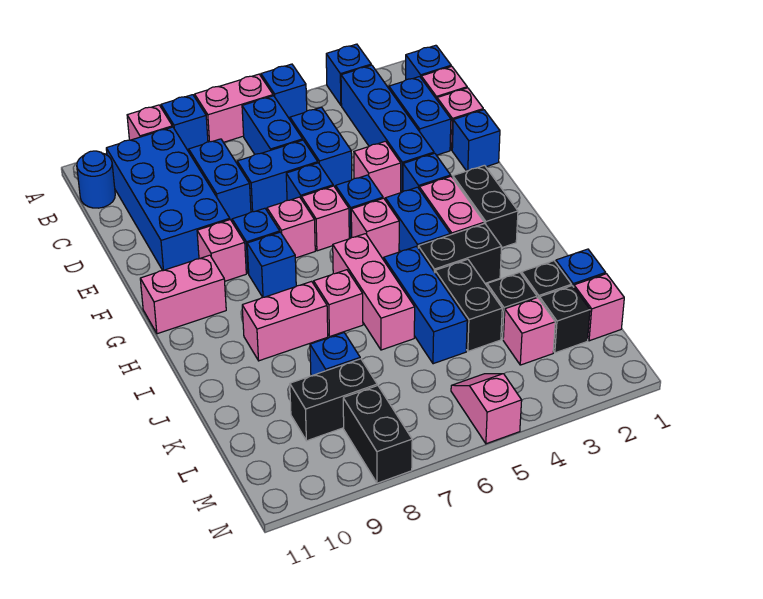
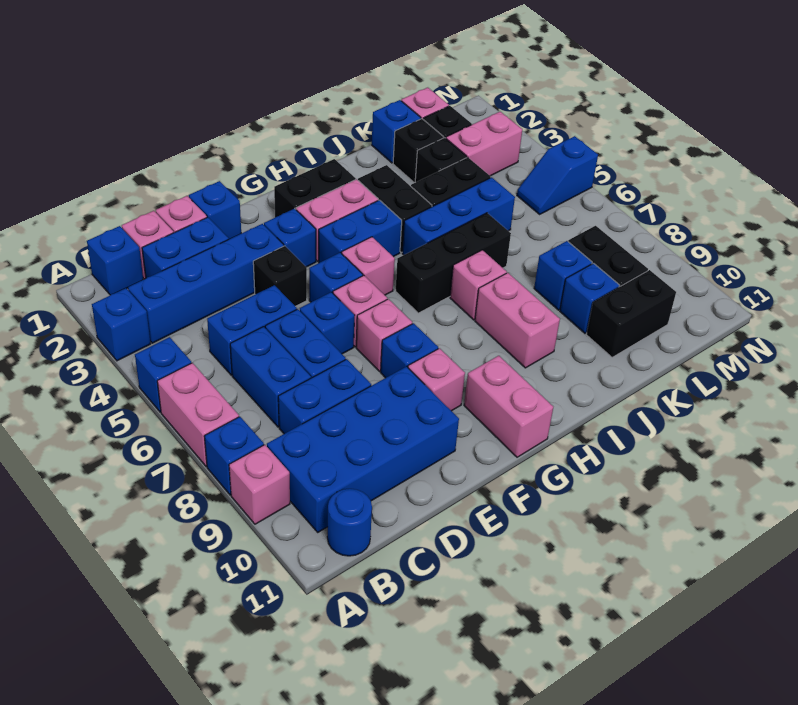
blue 1x2 brick [242,96,303,154] -> blue 1x2 brick turned to [230,327,311,427]
pink 1x1 brick [354,141,401,199] -> black 1x1 brick [253,246,307,306]
blue 1x1 brick [247,232,296,297] -> blue 1x1 brick moved to [560,263,619,333]
pink 1x3 brick [333,234,415,350] -> black 1x3 brick [395,213,511,313]
pink 1x1 brick [503,298,555,365] -> pink 1x2 brick [446,112,522,176]
pink 1x2 slope [451,374,522,444] -> blue 1x2 slope [517,136,598,214]
black 1x2 brick [343,385,412,483] -> black 1x2 brick moved to [586,270,676,357]

